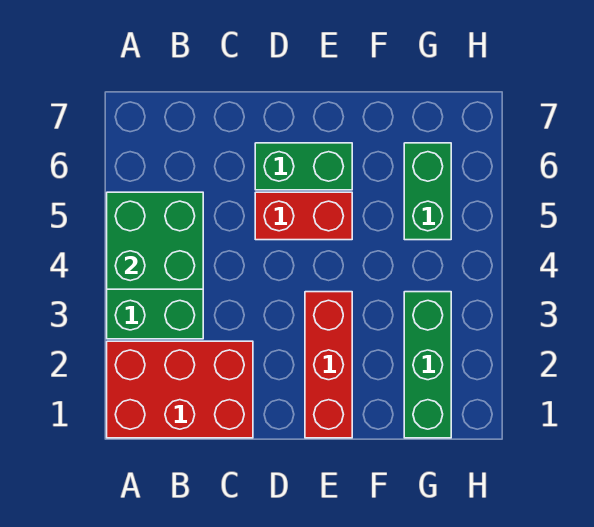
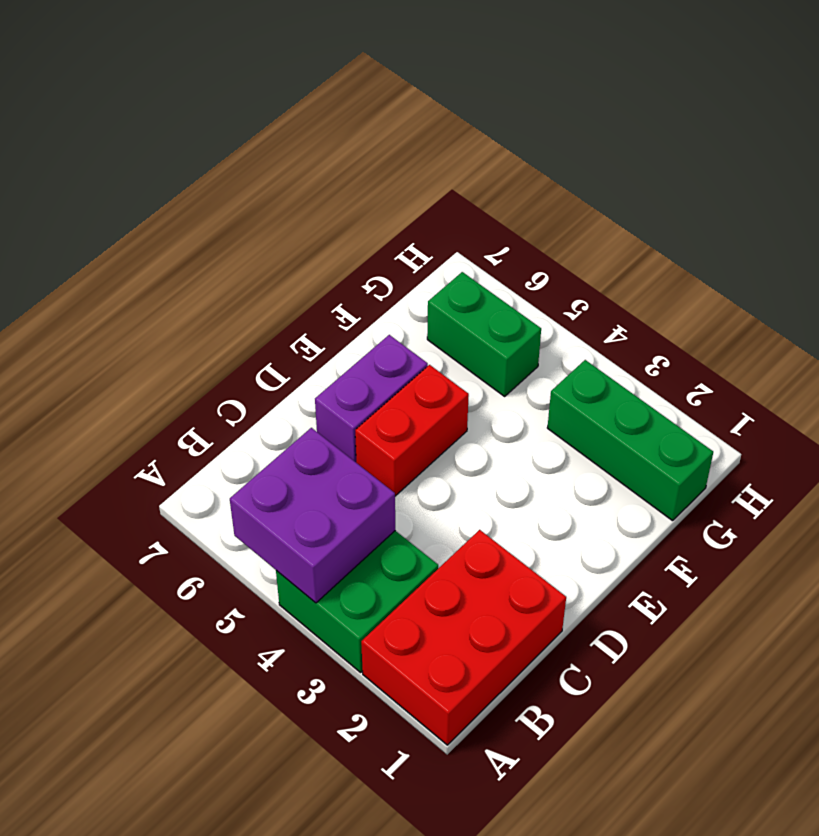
green 2x2 brick [107,192,203,289] -> purple 2x2 brick [230,428,395,603]
green 1x2 brick [255,143,352,190] -> purple 1x2 brick [315,335,428,462]
red 1x3 brick [305,292,352,438] -> none

